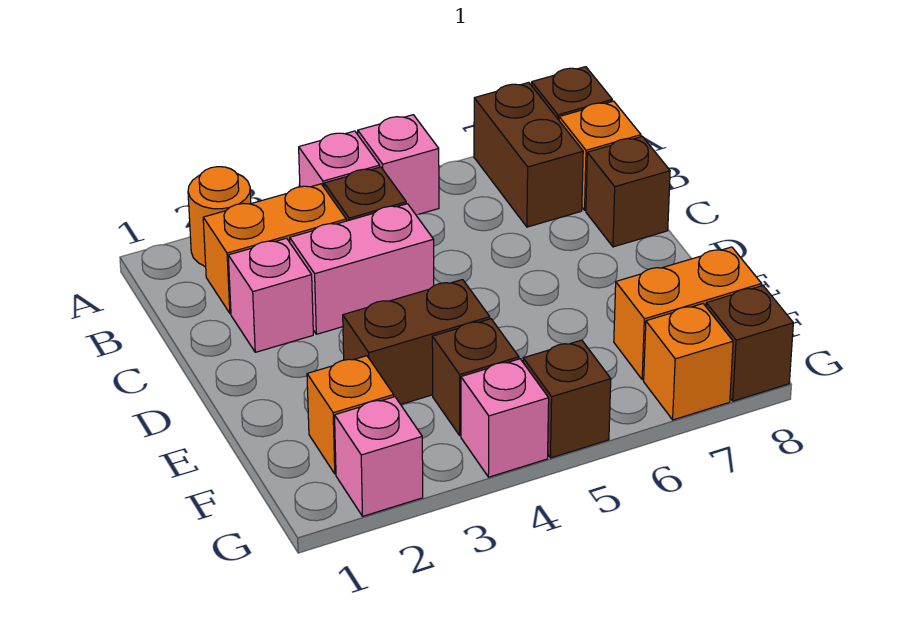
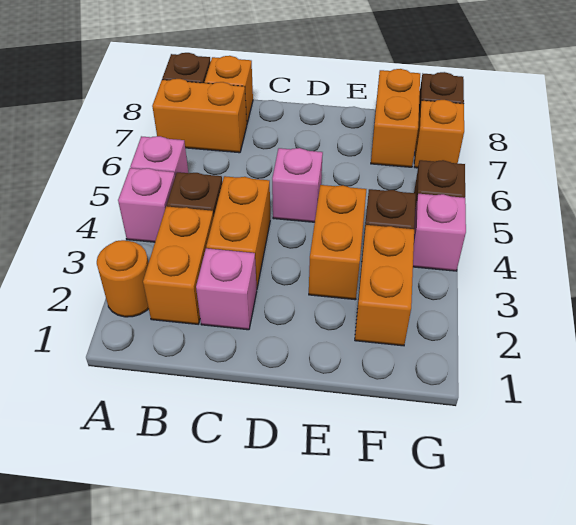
brown 1x2 brick [474,83,583,227] -> orange 1x2 brick [152,79,247,153]
pink 1x2 brick [290,204,434,334] -> orange 1x2 brick [206,176,270,288]
brown 1x1 brick [586,137,670,247] -> none
brown 1x2 brick [343,280,490,404] -> orange 1x2 brick [309,185,366,300]
orange 1x1 brick [307,356,394,474] -> orange 1x2 brick [355,225,414,346]
pink 1x1 brick [335,397,423,516] -> pink 1x1 brick moved to [272,148,323,222]

